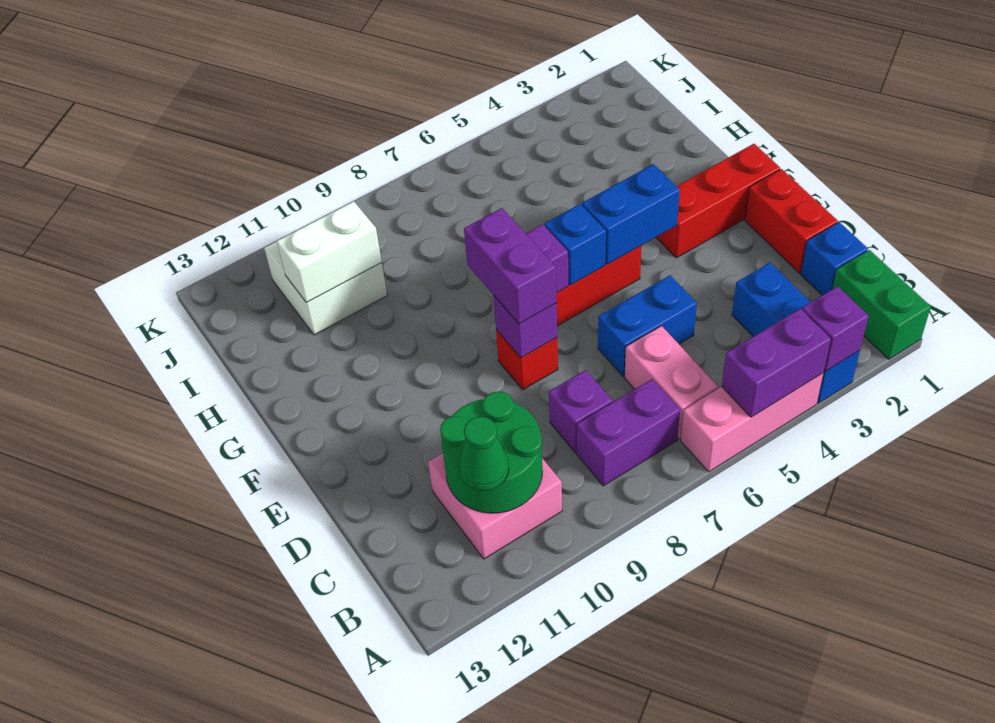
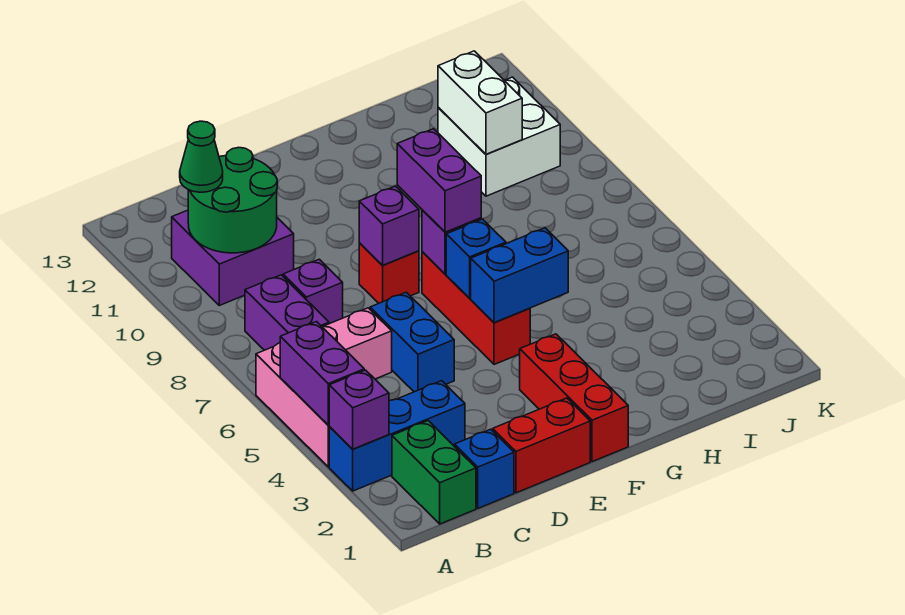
green 1x2 brick [833,250,931,359] -> green 1x2 brick turned to [392,421,476,524]
pink 2x2 brick [428,453,562,559] -> purple 2x2 brick [172,210,294,305]
purple 1x2 brick [464,208,557,324] -> purple 1x2 brick turned to [397,129,481,232]
blue 1x2 brick [582,164,680,264] -> blue 1x2 brick turned to [471,228,568,323]

